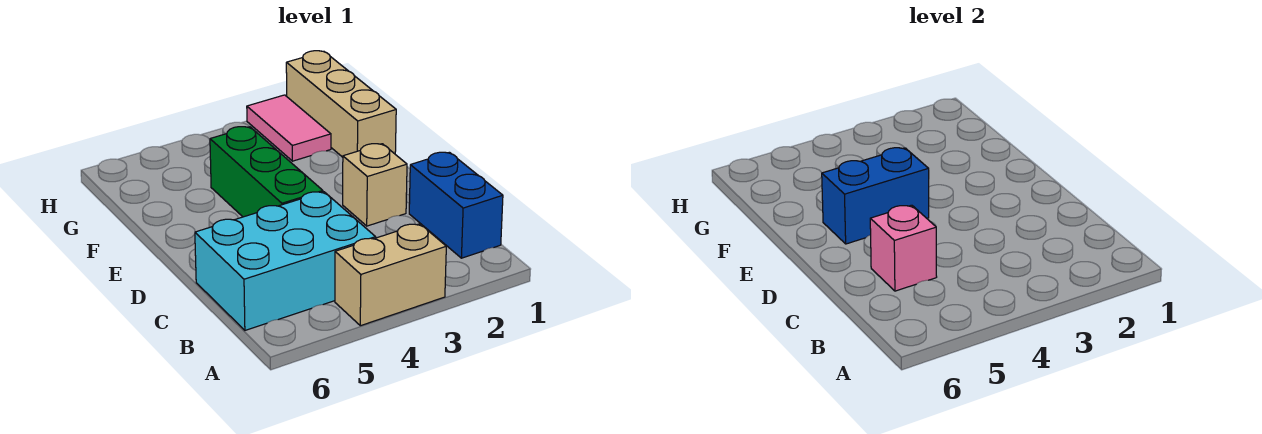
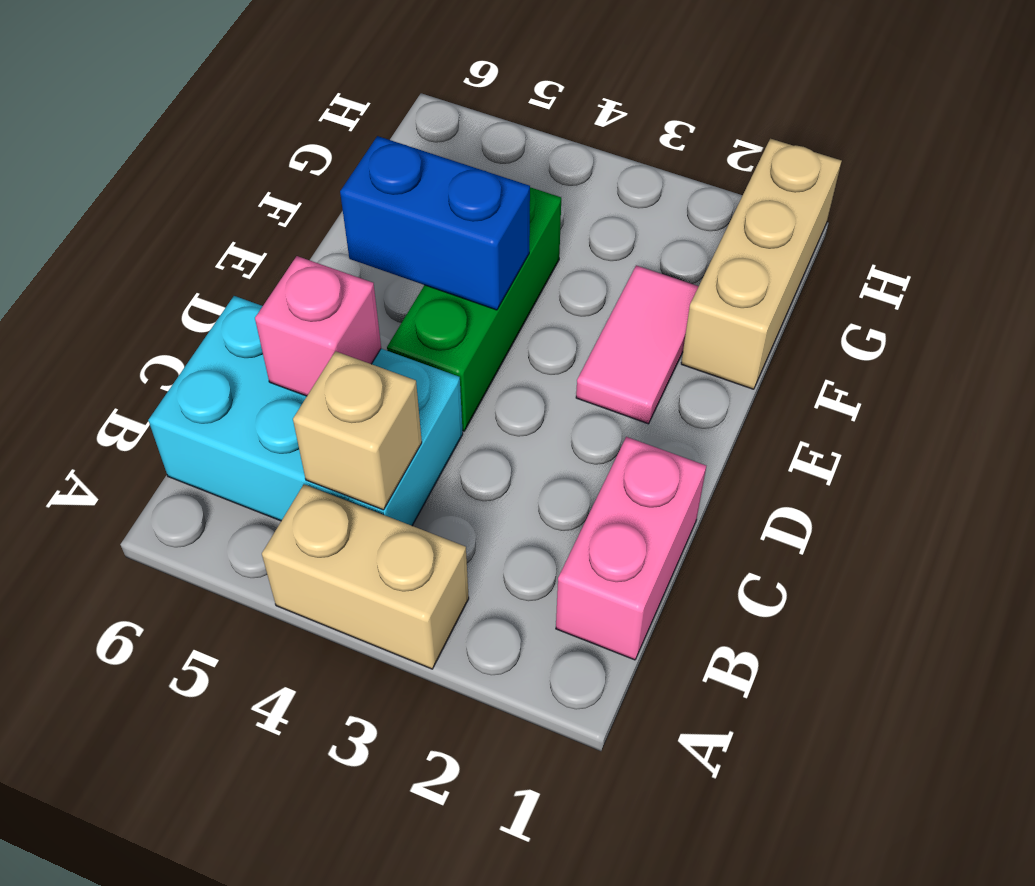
blue 1x2 brick [409,152,503,258] -> pink 1x2 brick [556,437,706,660]
tan 1x1 brick [343,144,407,226] -> tan 1x1 brick moved to [293,351,422,510]
pink 1x2 tile [247,95,331,161] -> pink 1x2 tile moved to [576,265,699,424]

